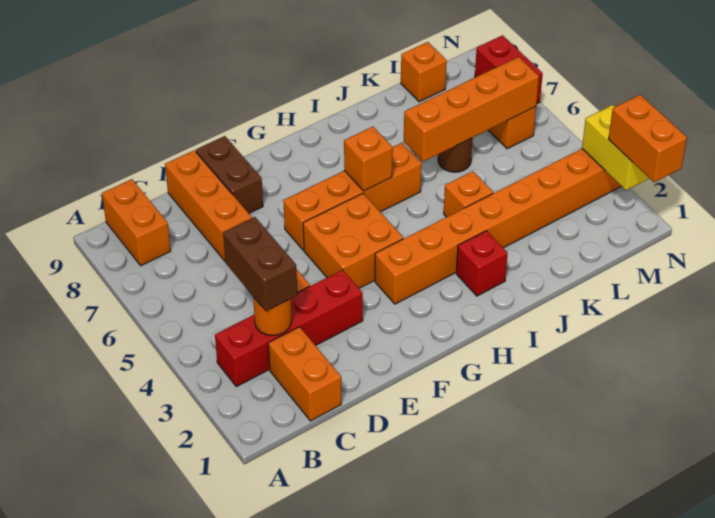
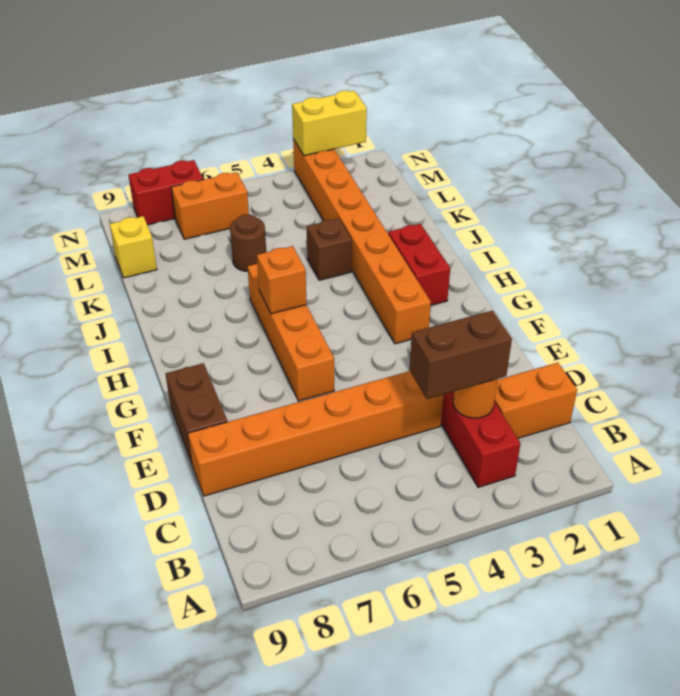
orange 1x2 brick [102,179,171,266] -> none
brown 1x2 brick [196,136,263,213] -> brown 1x2 brick turned to [165,363,227,463]
orange 2x2 brick [303,193,403,288] -> none
red 1x1 brick [456,231,508,296] -> red 1x2 brick [388,224,450,305]
orange 1x1 brick [444,171,493,217] -> brown 1x1 brick [307,219,352,280]
orange 1x4 brick [404,57,539,162] -> none
orange 1x1 brick [401,42,447,102] -> yellow 1x1 brick [110,216,157,278]
orange 1x2 brick [609,95,687,182] -> none

